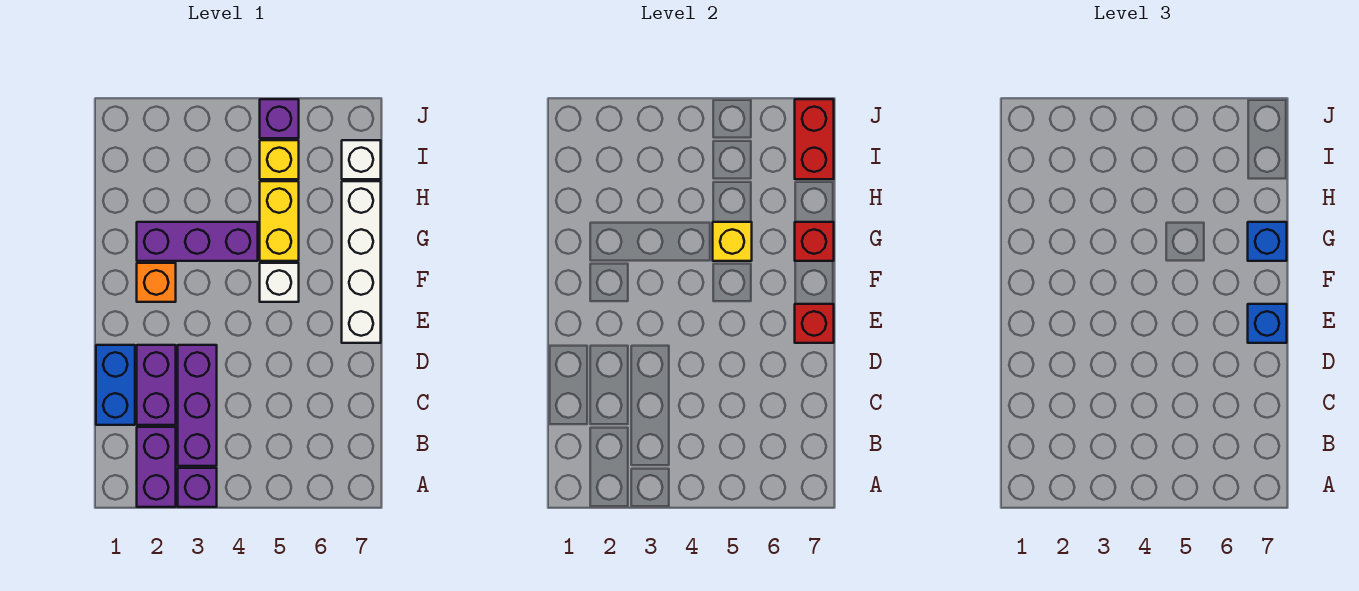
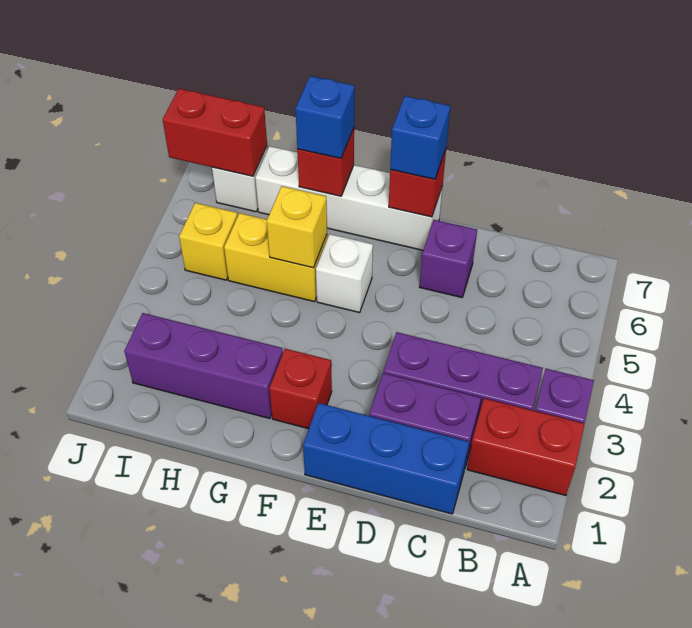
purple 1x2 brick [137,427,176,507] -> red 1x2 brick [467,398,585,496]
blue 1x2 brick [96,345,135,425] -> blue 1x3 brick [303,403,469,514]
orange 1x1 brick [137,263,176,302] -> red 1x1 brick [269,349,332,429]
purple 1x3 brick [137,222,258,261] -> purple 1x3 brick turned to [124,313,283,419]
purple 1x1 brick [260,99,299,138] -> purple 1x1 brick moved to [420,220,477,297]

